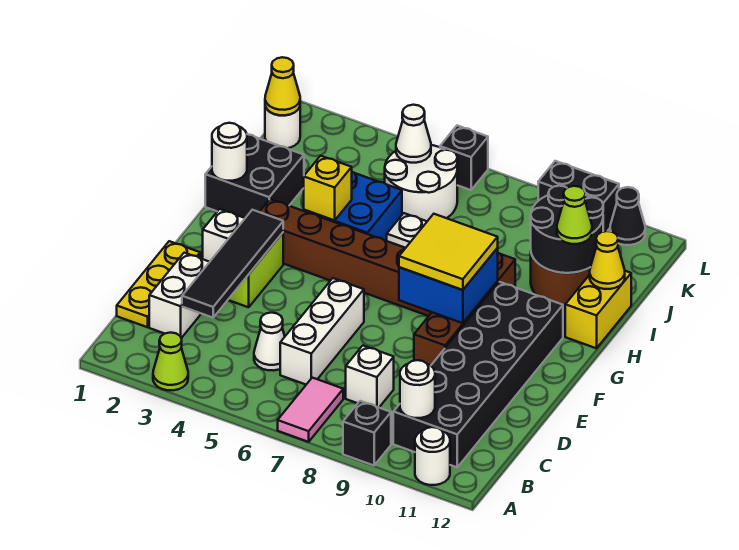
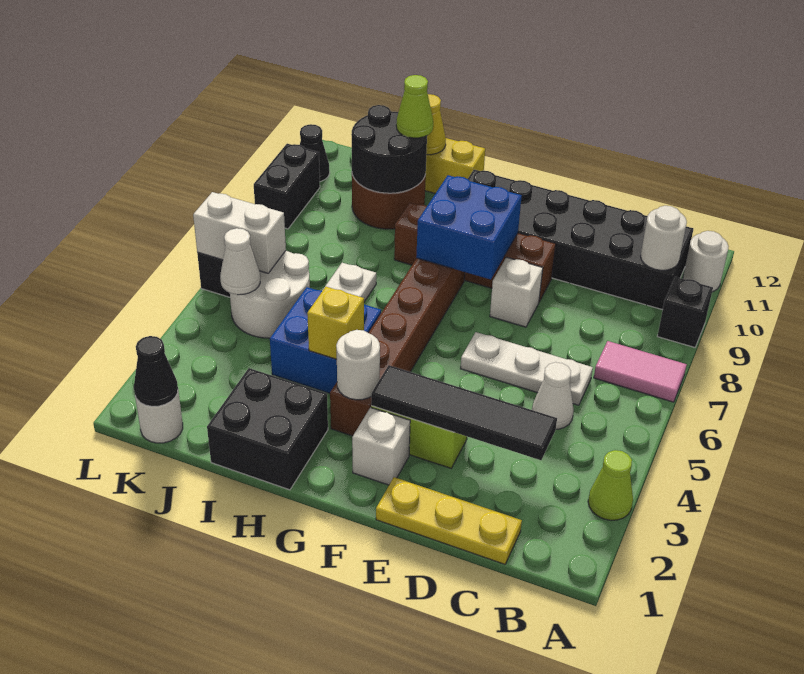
white 1x2 brick [149,253,209,338] -> white 1x2 brick moved to [193,192,286,273]
white 1x3 brick [280,278,364,384] -> white 1x3 plate [461,332,593,405]
white 1x1 brick [346,346,394,407] -> white 1x1 brick moved to [490,257,543,327]
yellow 2x2 tile [399,214,498,290] -> none
white 1x1 round brick [212,123,247,181] -> white 1x1 round brick moved to [336,330,380,400]
yellow 1x1 cone [265,57,300,115] -> black 1x1 cone [134,336,178,406]

